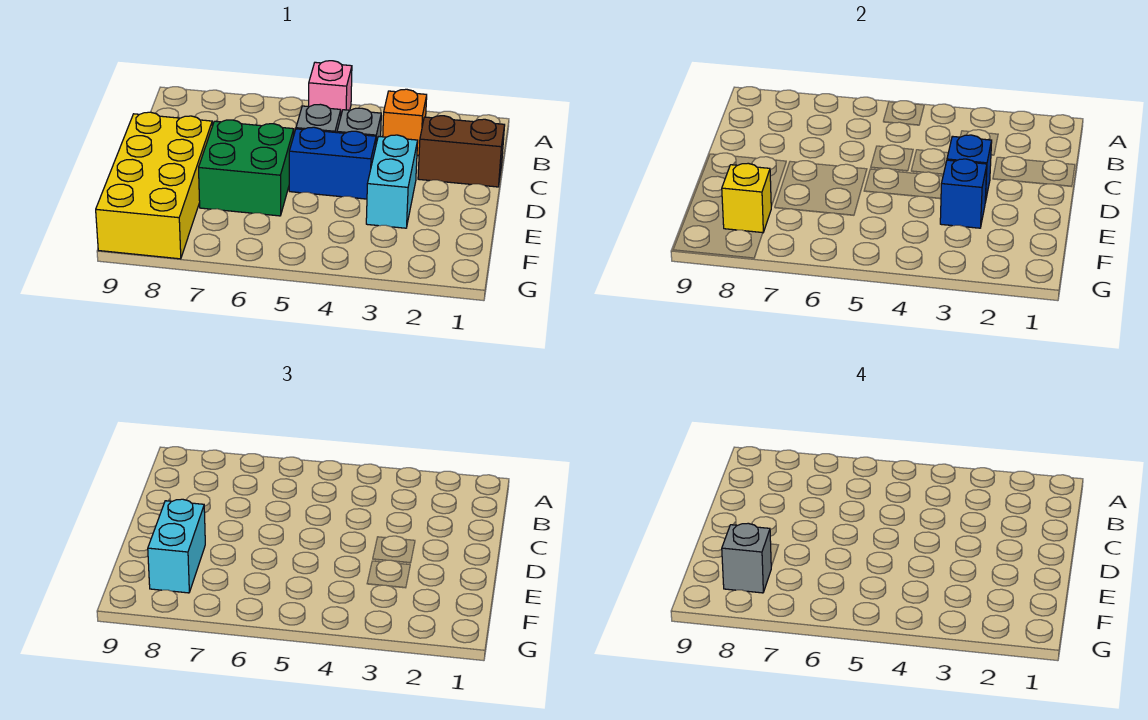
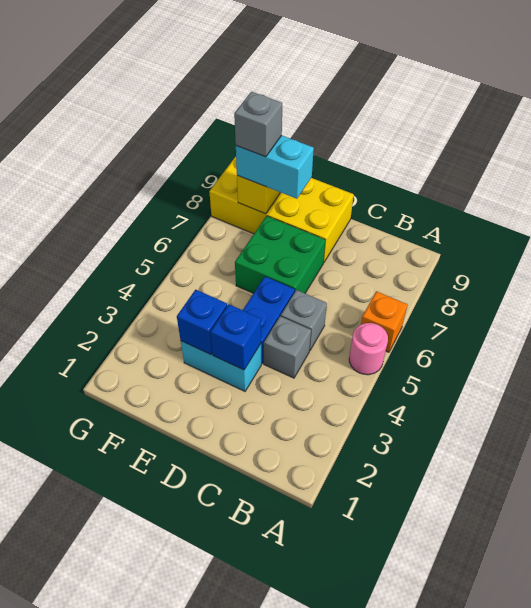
pink 1x1 brick [309,61,352,114] -> pink 1x1 round brick [349,323,388,375]
orange 1x1 brick [383,89,427,156] -> orange 1x1 brick moved to [361,291,408,352]
brown 1x2 brick [418,116,505,187] -> none

